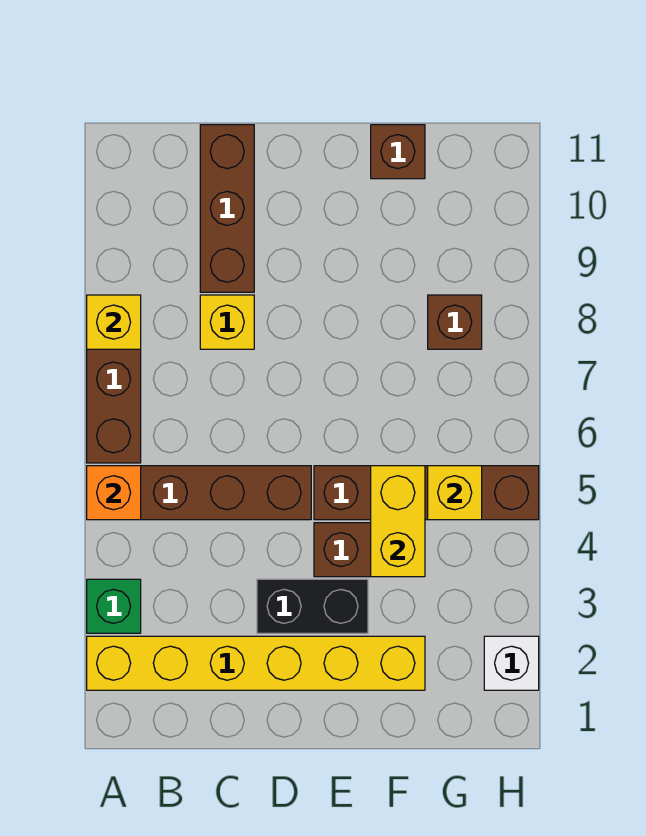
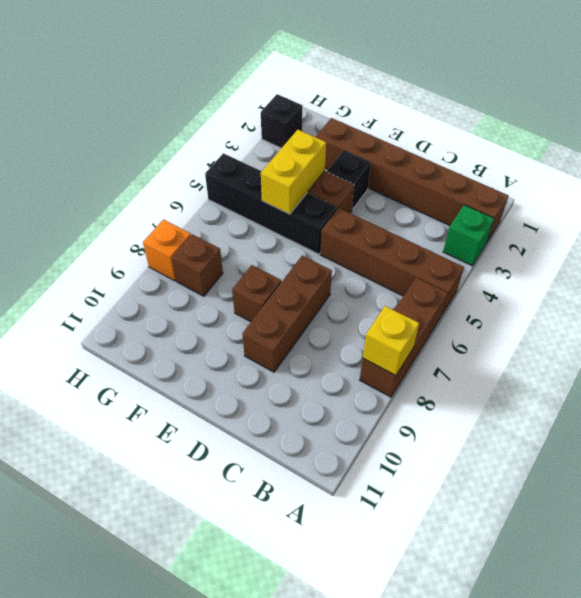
yellow 1x6 brick [87,636,425,690] -> brown 1x6 brick [316,118,508,242]
orange 1x1 brick [87,466,141,520] -> orange 1x1 brick moved to [143,220,191,281]
yellow 1x1 brick [200,295,254,349] -> none
brown 1x3 brick [200,125,254,292] -> brown 1x3 brick moved to [243,256,332,372]
black 1x2 brick [257,579,368,633] -> black 1x1 brick [327,151,371,209]
brown 1x4 brick [314,466,539,520] -> black 1x4 brick [205,153,337,254]
brown 1x1 brick [371,125,425,179] -> brown 1x1 brick moved to [232,265,281,322]
yellow 1x1 brick [428,466,482,520] -> none
white 1x1 brick [484,636,539,690] -> black 1x1 brick [261,94,303,148]

